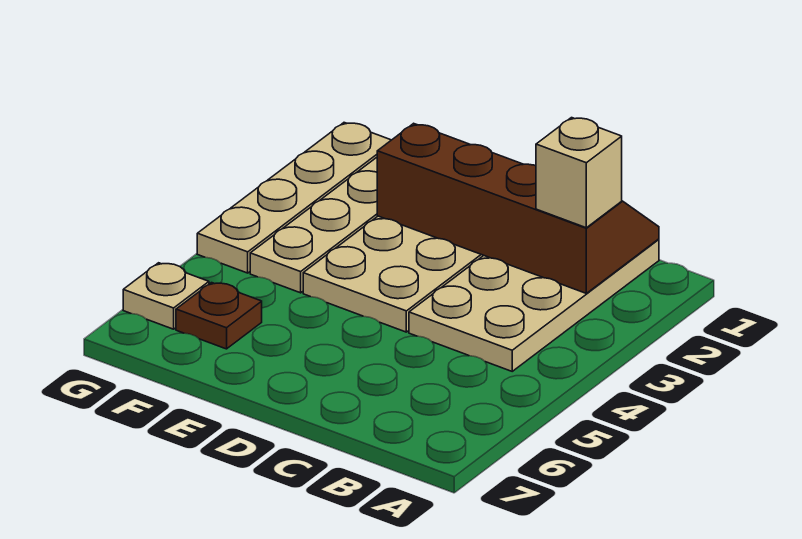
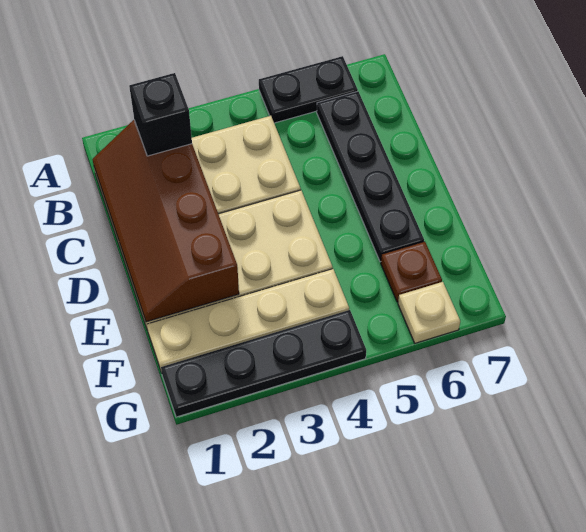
none -> black 1x2 plate [259,56,358,123]
tan 1x1 brick [536,118,622,228] -> black 1x1 brick [129,73,192,156]
none -> black 1x4 plate [317,91,424,262]
tan 1x4 plate [197,123,391,273] -> black 1x4 plate [161,310,366,417]

